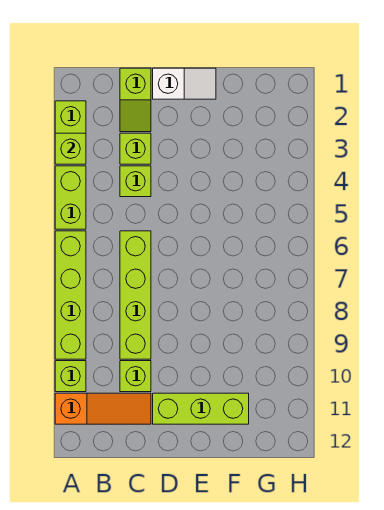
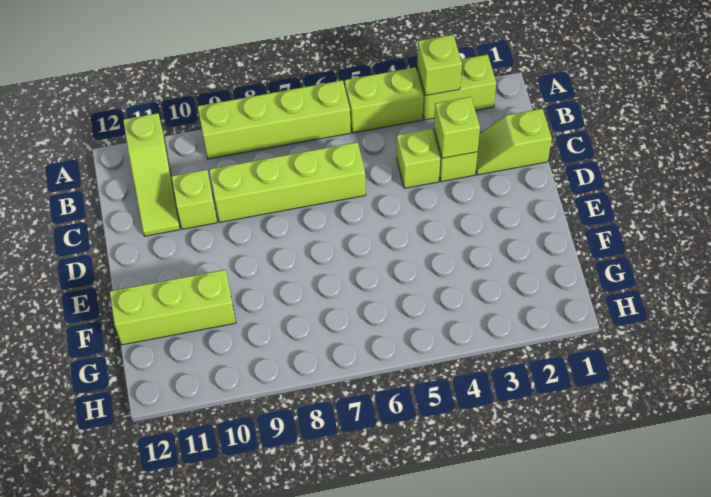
lime 1x1 brick [55,361,86,392] -> lime 1x1 brick moved to [434,97,480,158]
orange 1x3 slope [55,393,151,424] -> lime 1x3 slope [123,113,180,236]
white 1x2 slope [153,68,216,99] -> none
lime 1x3 brick [153,393,249,424] -> lime 1x3 brick turned to [110,270,236,345]

